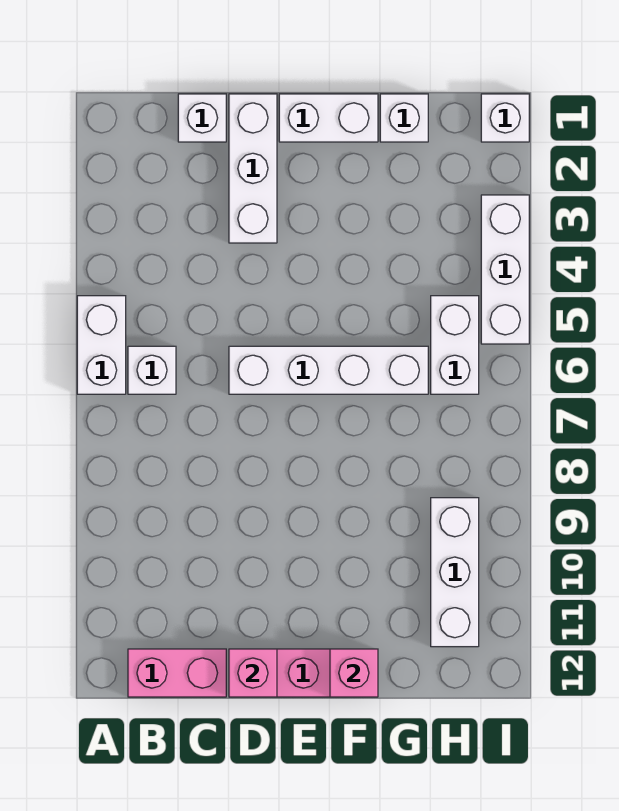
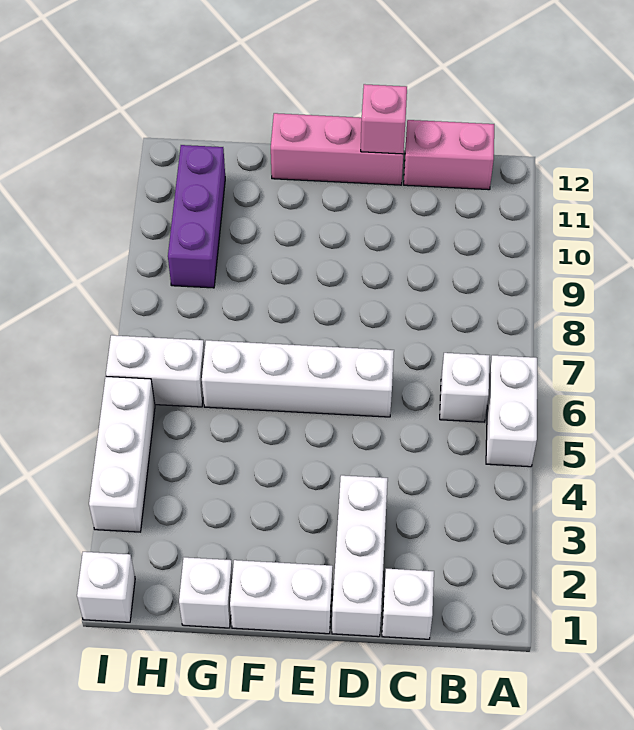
pink 1x1 brick [330,649,378,697] -> none
white 1x2 brick [431,296,479,394] -> white 1x2 brick turned to [106,335,205,407]
white 1x3 brick [431,498,479,647] -> purple 1x3 brick [168,145,225,288]

